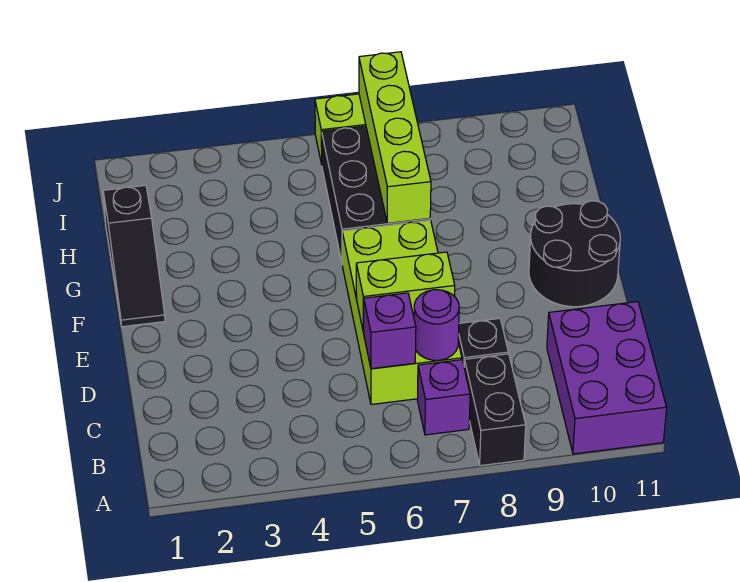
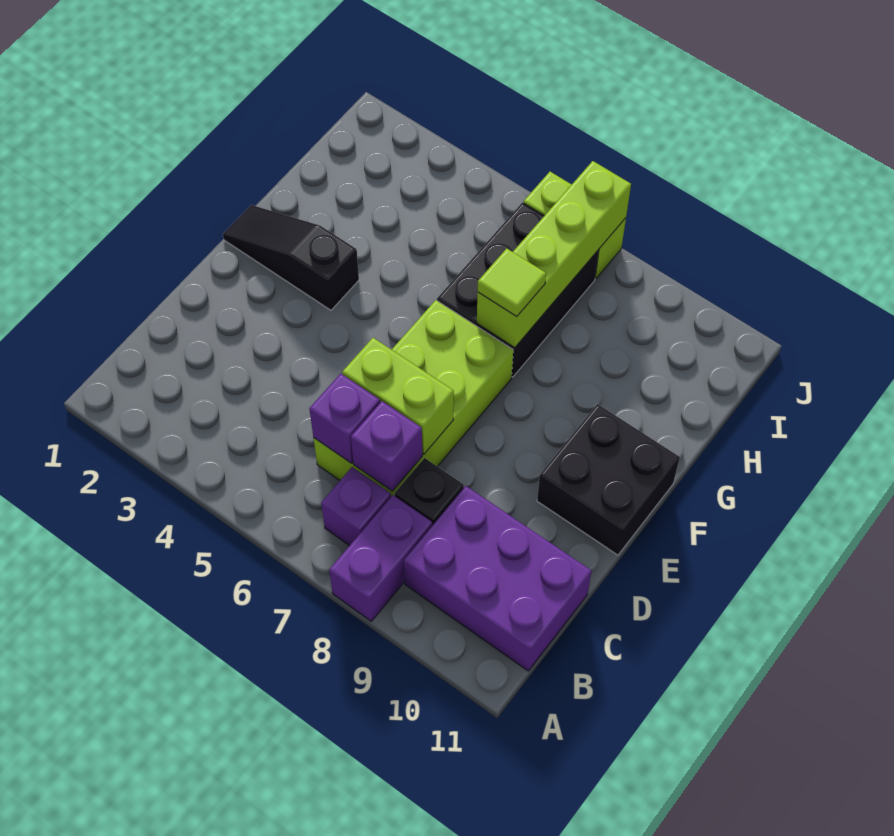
black 1x2 brick [464,354,526,466] -> purple 1x2 brick [329,495,432,621]
purple 2x3 brick [547,302,667,454] -> purple 2x3 brick turned to [404,486,591,671]
purple 1x1 round brick [414,290,459,360] -> purple 1x1 brick [351,401,422,491]
black 2x2 round brick [529,201,620,307] -> black 2x2 brick [537,404,680,555]
black 1x3 slope [103,185,165,327] -> black 1x3 slope turned to [223,205,359,310]
none -> lime 1x1 tile [478,249,546,317]

